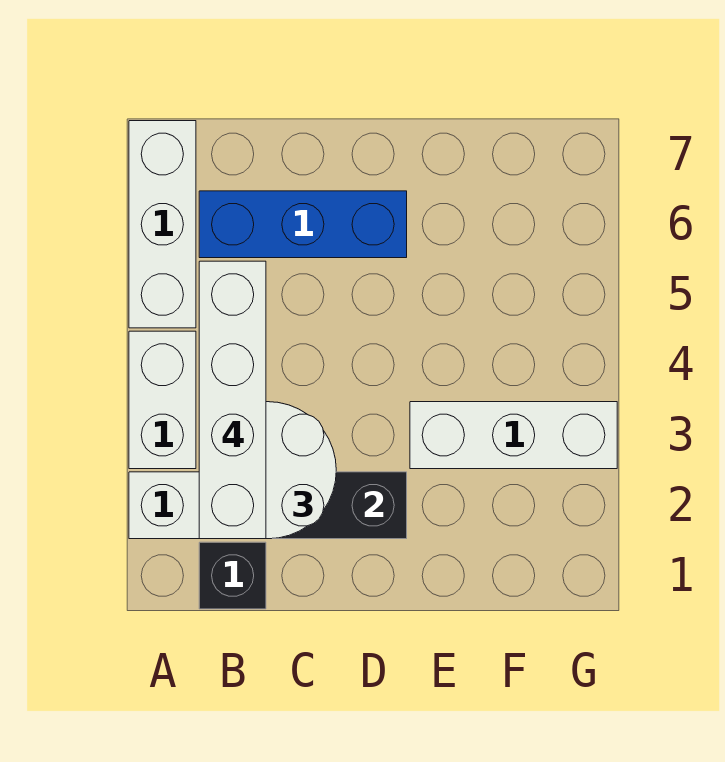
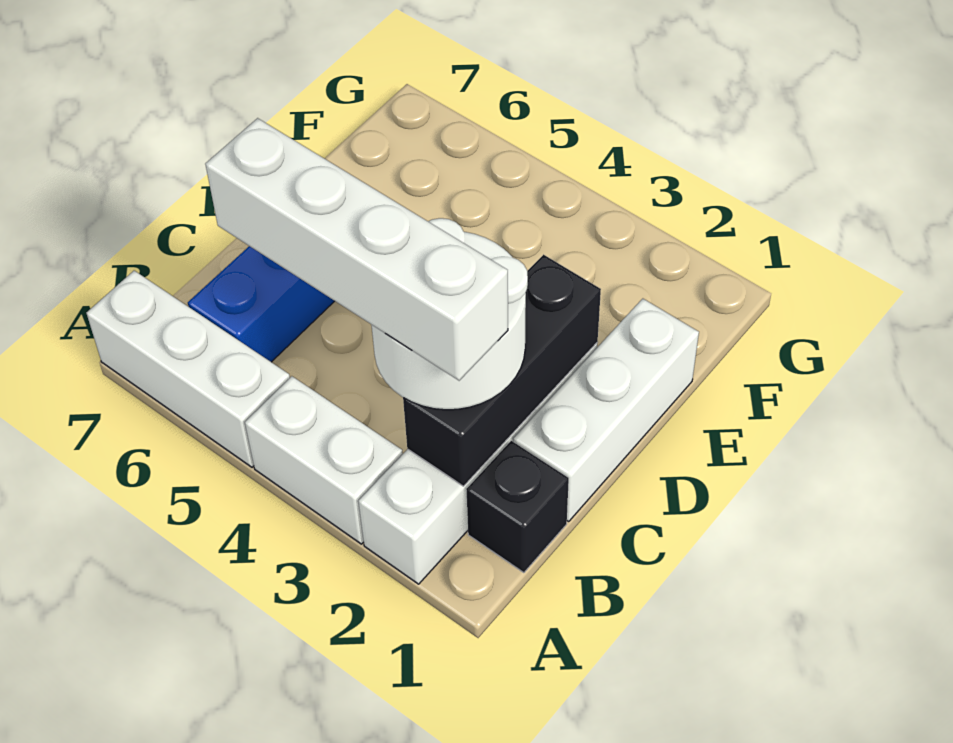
white 1x3 brick [410,402,617,469] -> white 1x3 brick moved to [513,299,699,521]

